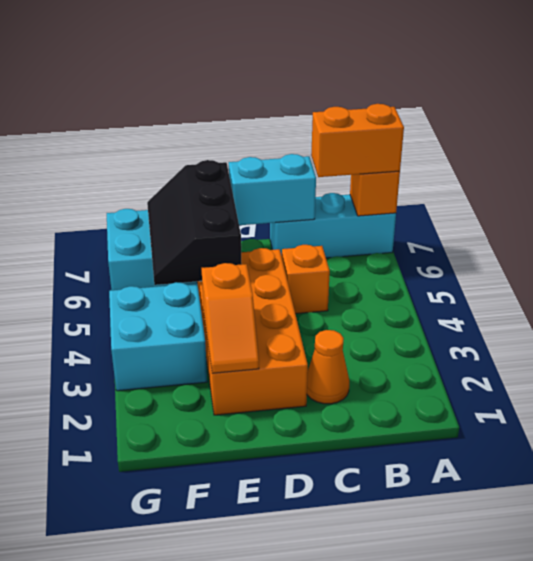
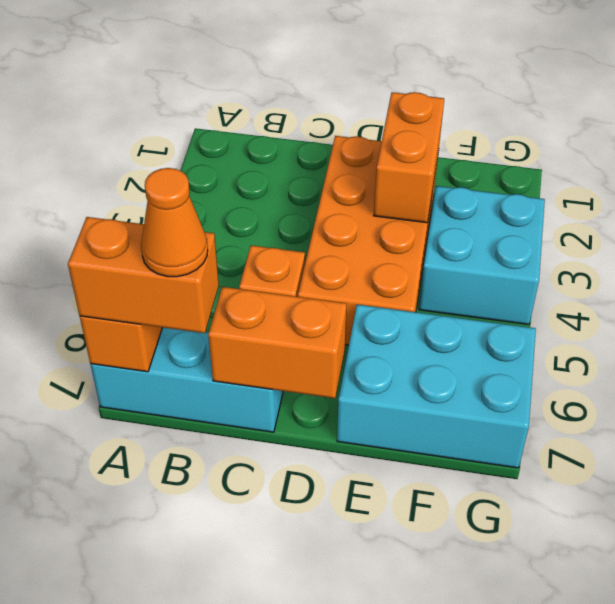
orange 1x1 cone [307,330,349,404] -> orange 1x1 cone moved to [141,168,208,277]
cyan 1x2 brick [229,154,316,225] -> orange 1x2 brick [208,287,346,398]
orange 1x2 slope [202,263,259,373] -> orange 1x2 brick [374,92,444,223]
black 2x3 slope [147,160,242,285] -> none

